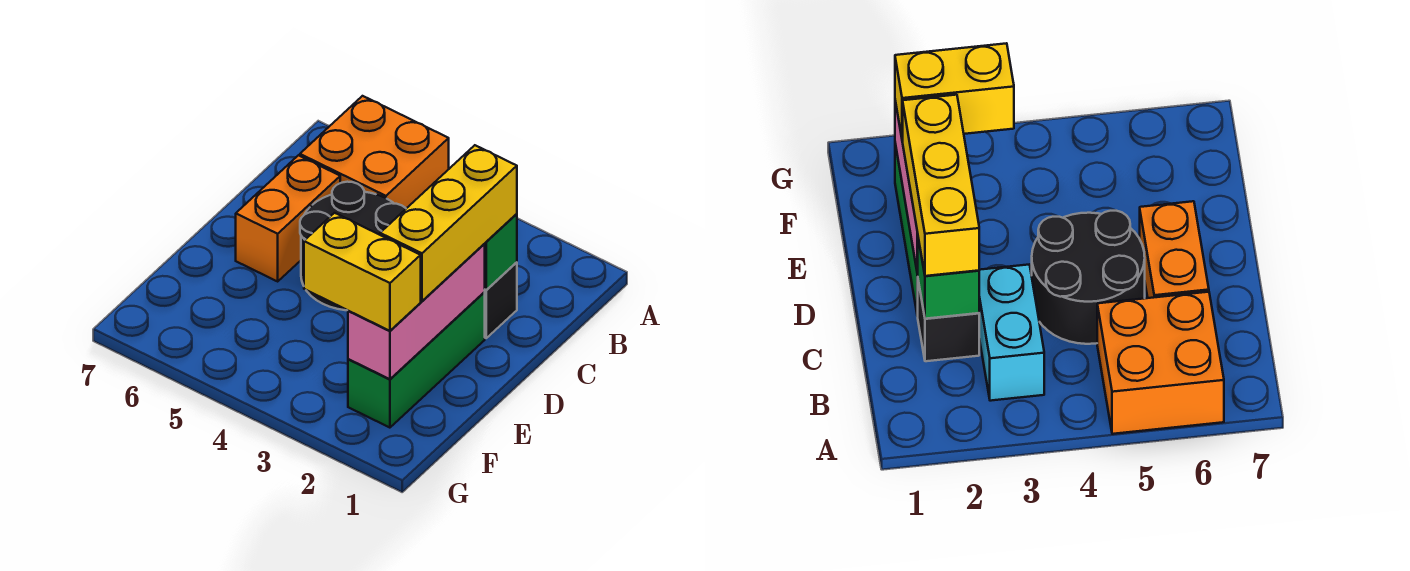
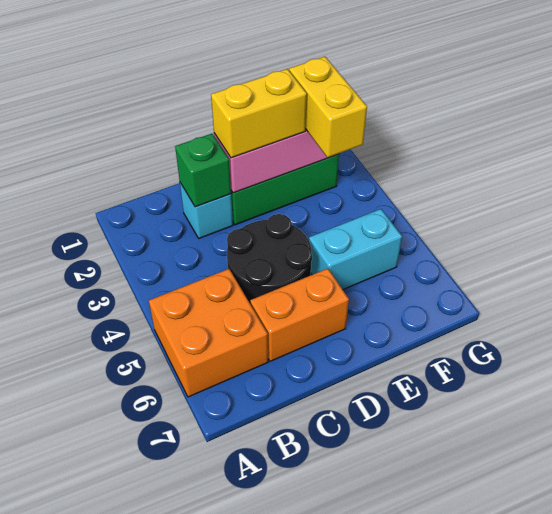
cyan 1x2 brick [979,265,1044,401] -> cyan 1x2 brick moved to [309,209,402,289]
black 1x1 brick [485,262,517,338] -> cyan 1x1 brick [180,183,233,238]
yellow 1x3 brick [380,145,517,301] -> yellow 1x2 brick [211,69,307,158]

